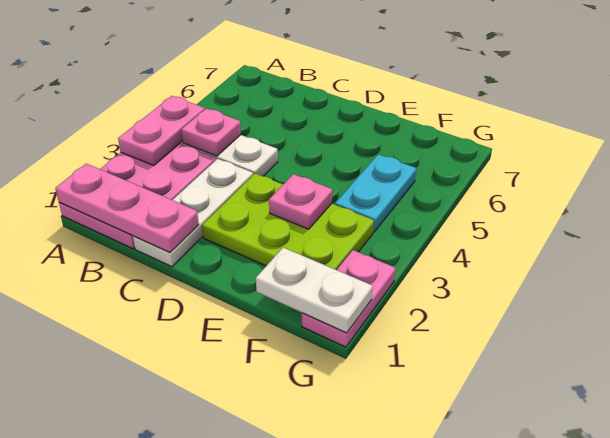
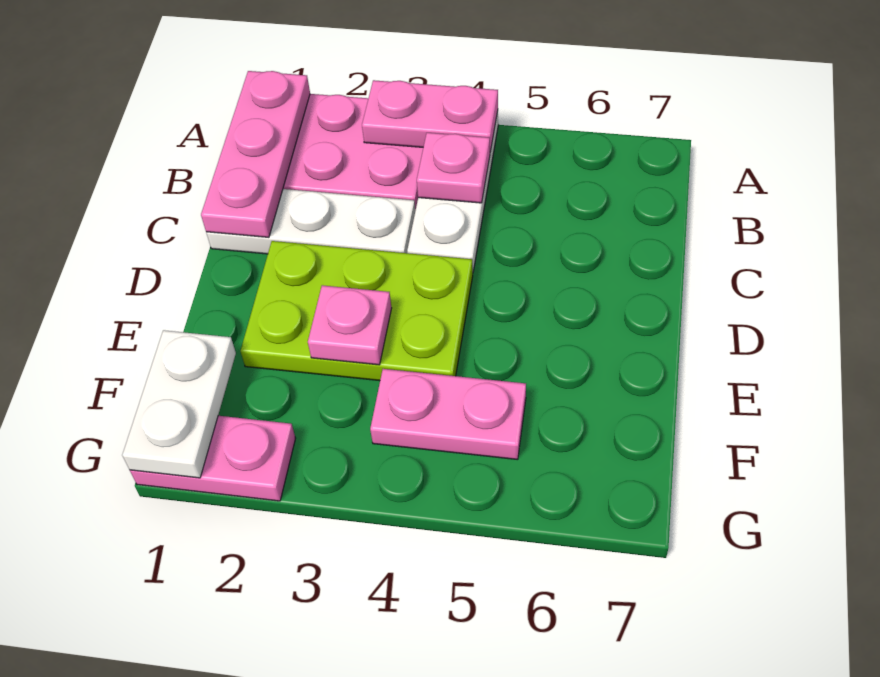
lime 2x3 plate [202,173,374,270] -> lime 2x3 plate turned to [240,241,473,381]
cyan 1x2 plate [335,154,416,232] -> pink 1x2 plate [370,369,526,460]

